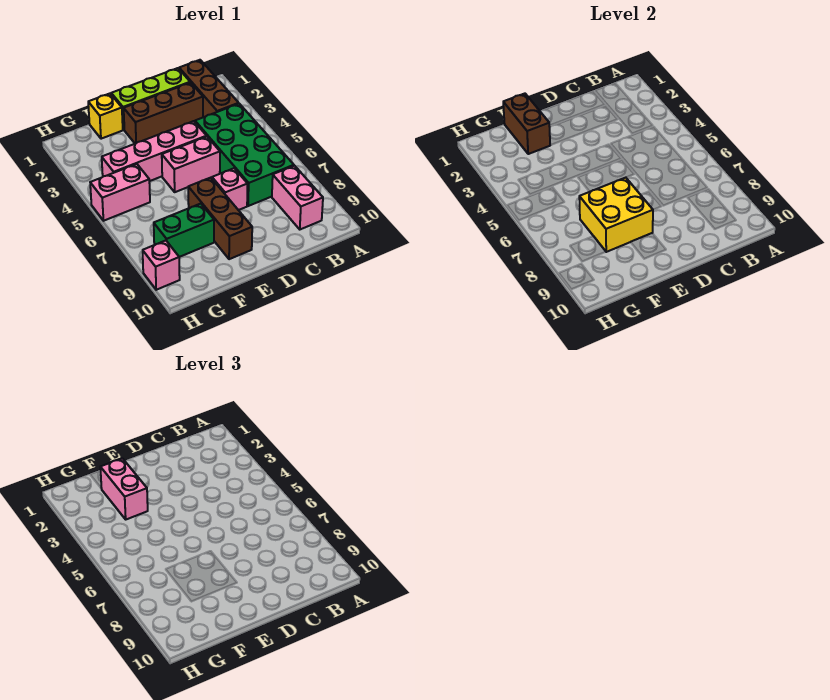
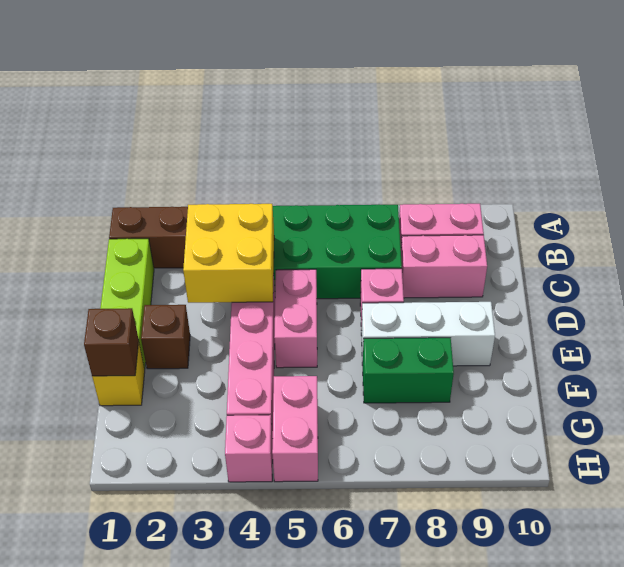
brown 1x3 brick [124,83,203,144] -> brown 1x1 brick [141,305,190,369]
brown 1x3 brick [188,178,252,259] -> white 1x3 brick [361,302,495,366]
yellow 2x2 brick [579,178,653,252] -> yellow 2x2 brick moved to [183,204,274,303]
brown 1x2 brick [503,94,550,154] -> brown 1x1 brick [84,308,139,376]
pink 1x2 brick [100,458,148,519] -> pink 1x2 brick moved to [401,235,487,298]
green 1x2 brick [154,204,214,257] -> green 1x2 brick turned to [363,338,454,403]
pink 1x1 brick [143,241,180,290] -> pink 1x1 brick moved to [225,415,273,482]

